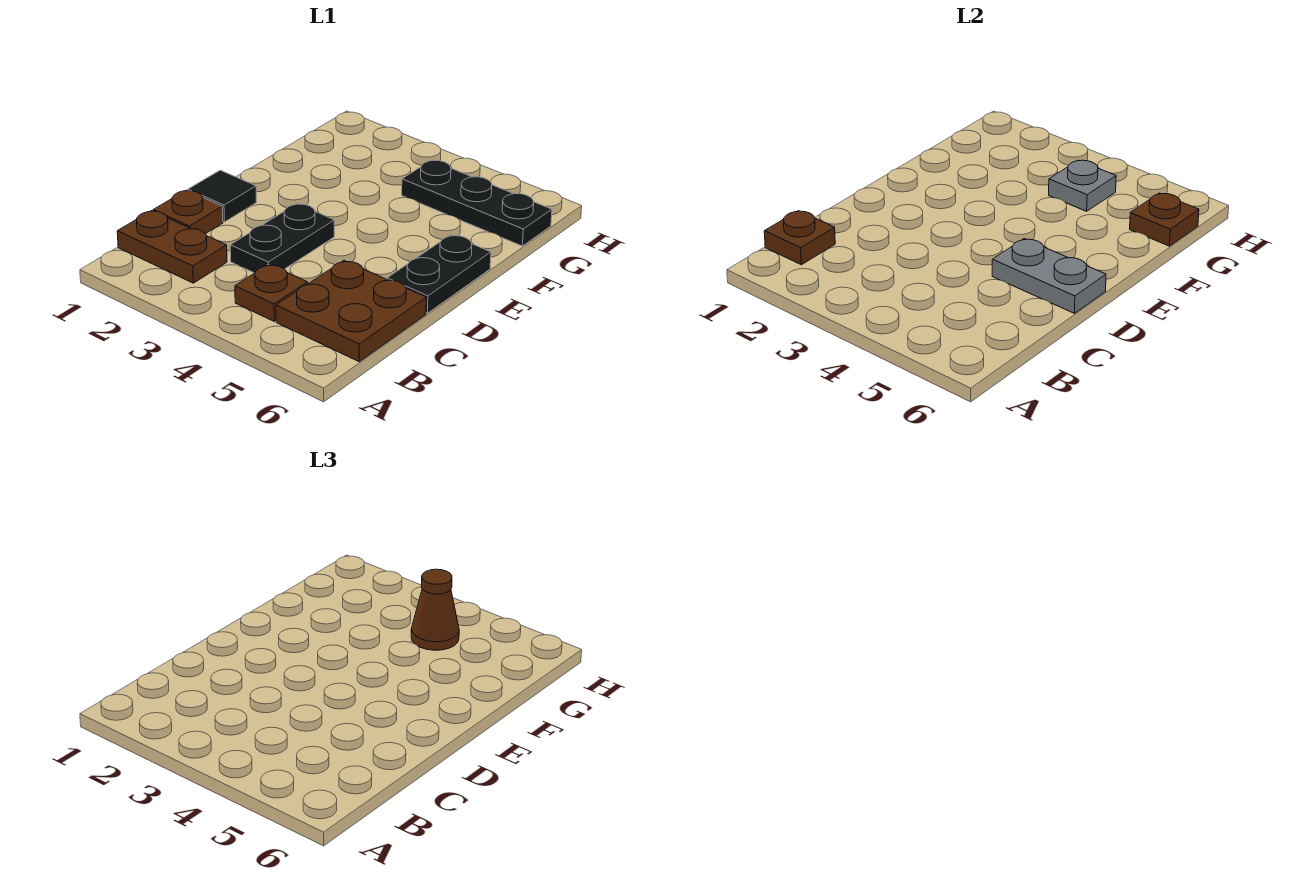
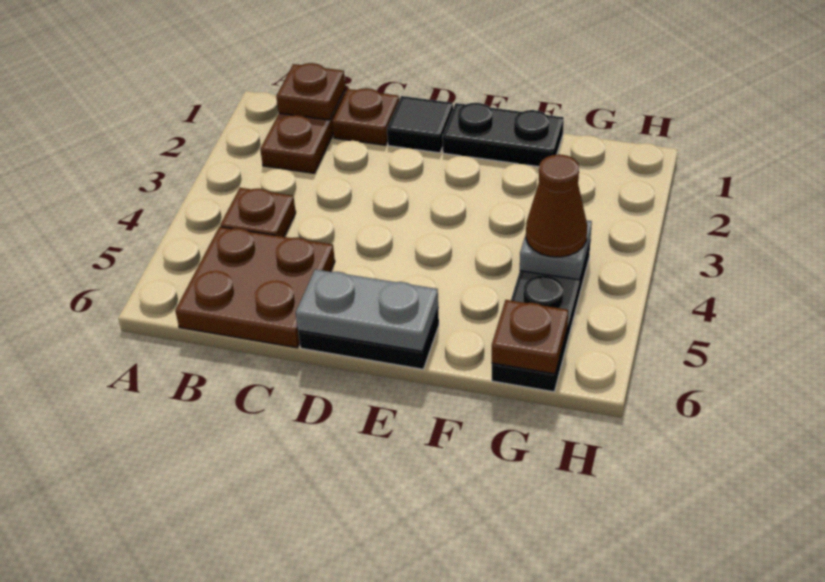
black 1x2 plate [230,204,334,273] -> black 1x2 plate moved to [442,103,564,167]
grey 1x2 plate [992,239,1106,313] -> grey 1x2 plate turned to [296,269,438,351]

